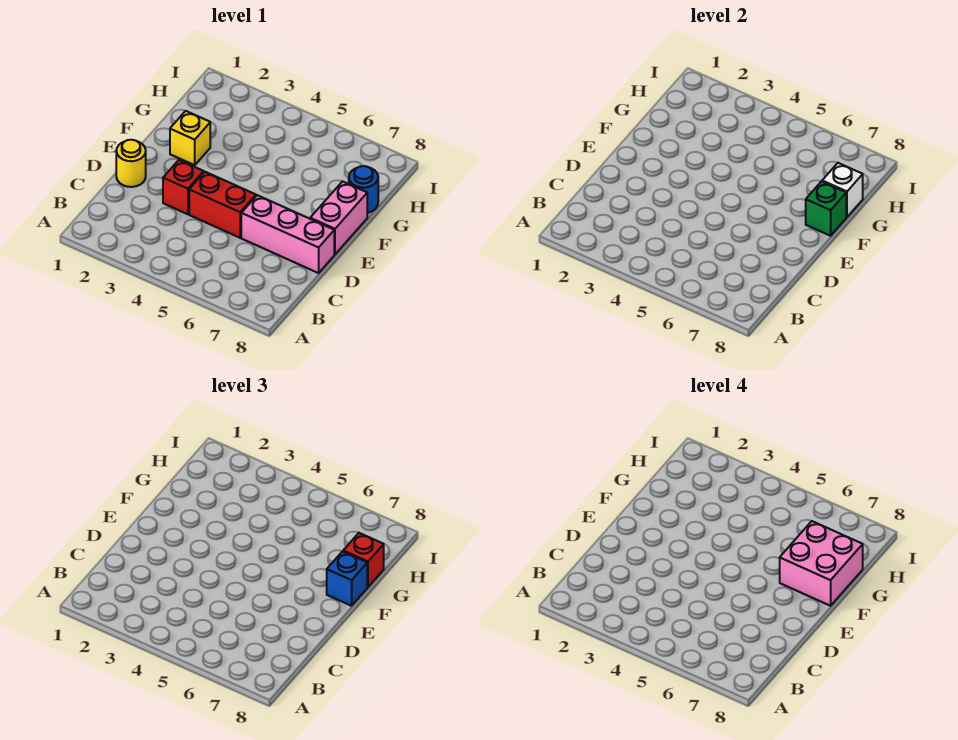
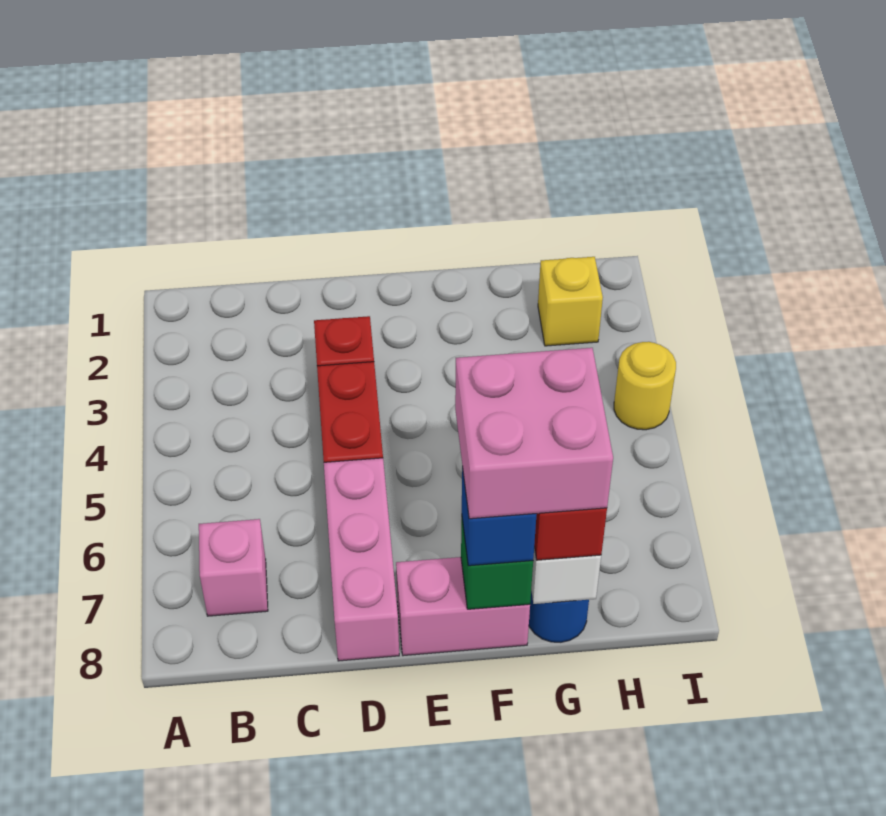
none -> pink 1x1 brick [199,519,268,616]
yellow 1x1 round brick [116,140,146,187] -> yellow 1x1 round brick moved to [614,342,676,430]
yellow 1x1 brick [170,111,210,165] -> yellow 1x1 brick moved to [538,257,603,346]

